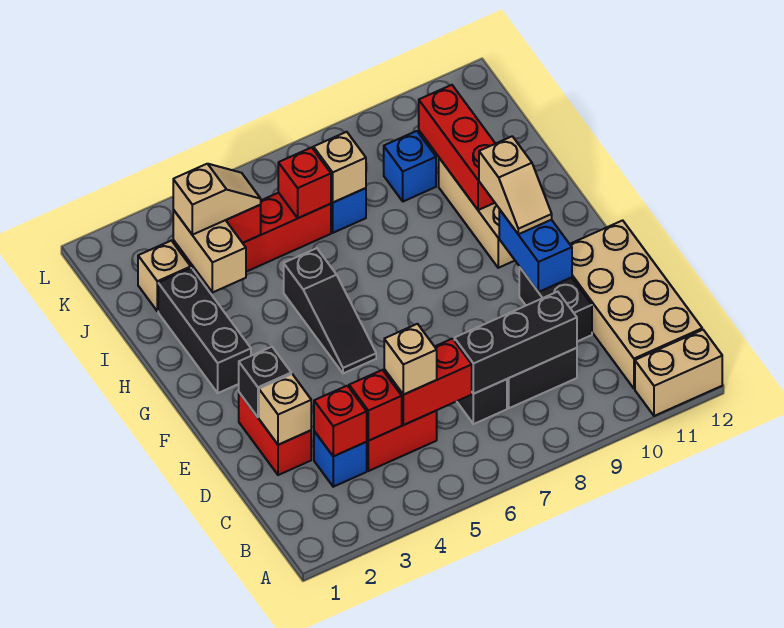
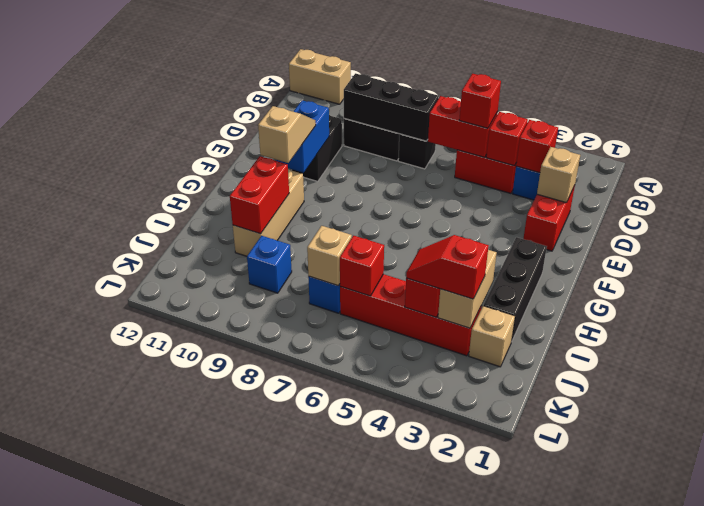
tan 2x4 brick [570,220,702,389] -> none
tan 1x1 brick [384,324,437,395] -> red 1x1 brick [459,74,501,128]
black 1x1 brick [239,347,291,417] -> none
black 1x3 slope [284,248,376,373] -> none
red 1x3 brick [419,85,495,210] -> red 1x2 brick [230,156,289,234]
tan 1x2 slope [173,164,261,235] -> red 1x2 slope [406,235,488,299]

